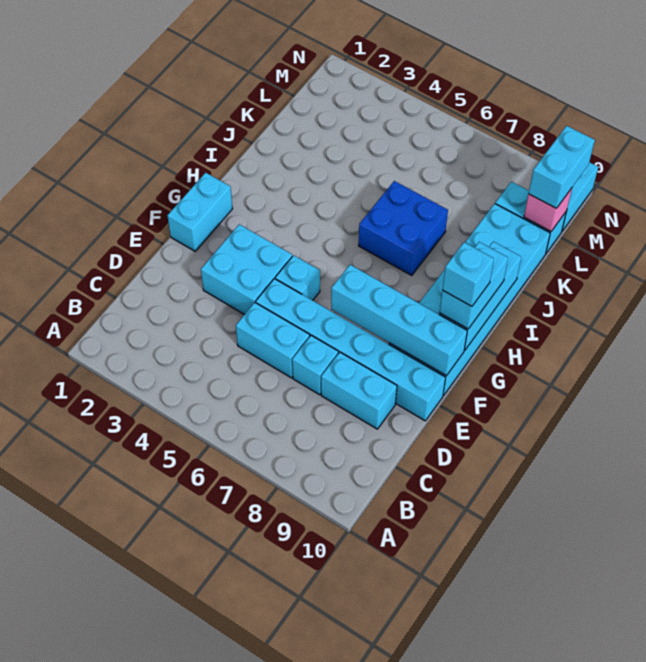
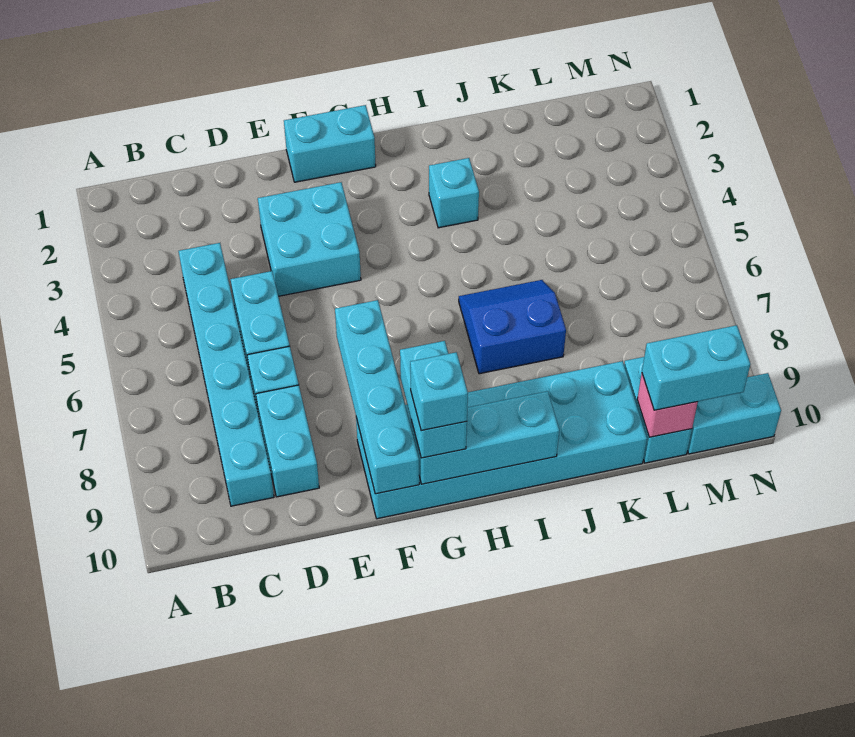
cyan 1x6 brick [256,279,446,421] -> cyan 1x6 brick moved to [179,243,274,506]
cyan 1x1 brick [275,255,320,300] -> cyan 1x1 brick moved to [429,158,479,228]
cyan 1x2 brick [440,242,508,329] -> cyan 1x2 brick turned to [400,341,467,458]
blue 2x2 brick [358,181,448,276] -> blue 2x2 slope [459,280,566,374]

